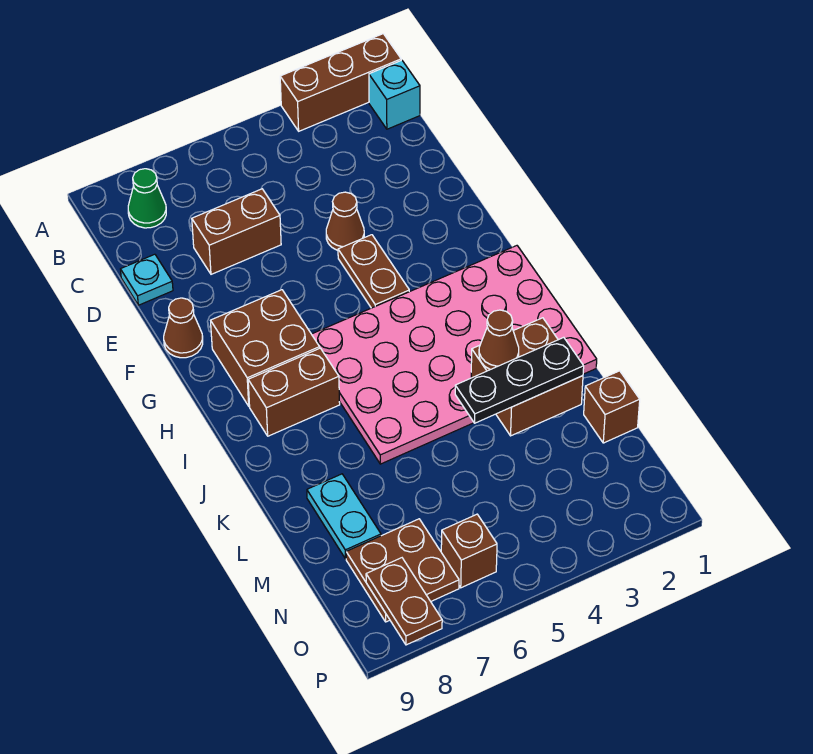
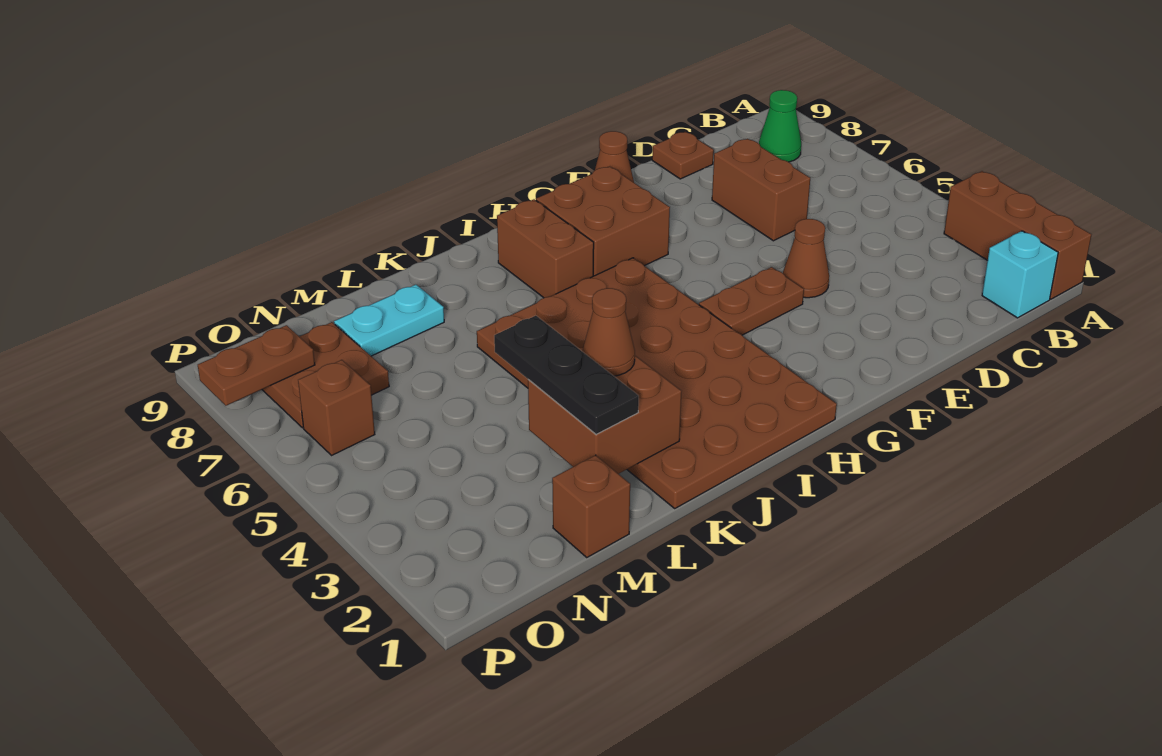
cyan 1x1 plate [121,254,173,305] -> brown 1x1 plate [652,132,714,179]
pink 4x6 plate [312,246,597,464] -> brown 4x6 plate [477,258,837,508]

